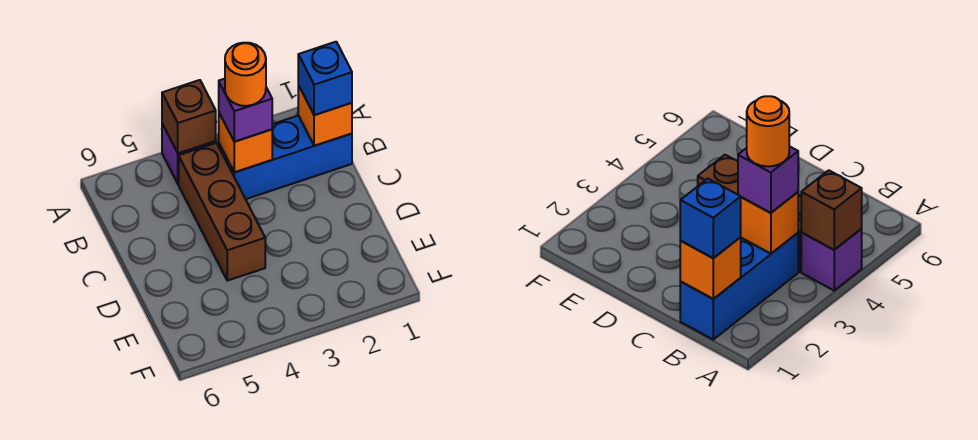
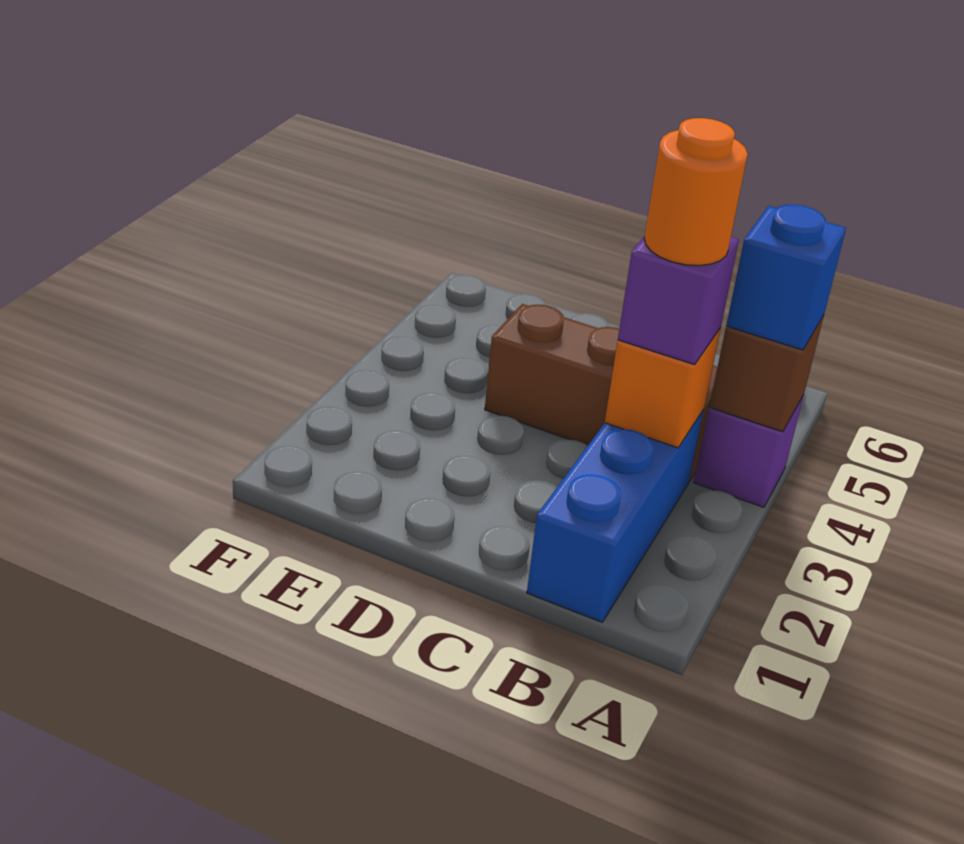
orange 1x1 brick [298,85,352,146] -> none
blue 1x1 brick [298,42,352,115] -> blue 1x1 brick moved to [726,205,846,350]

